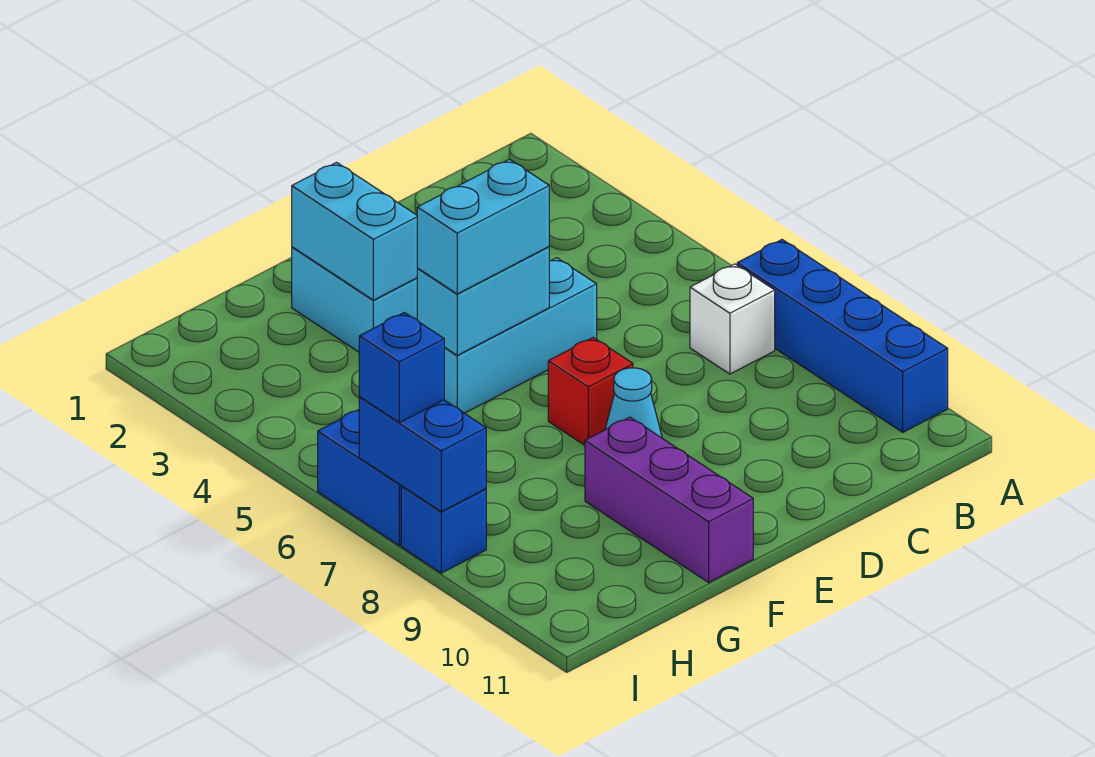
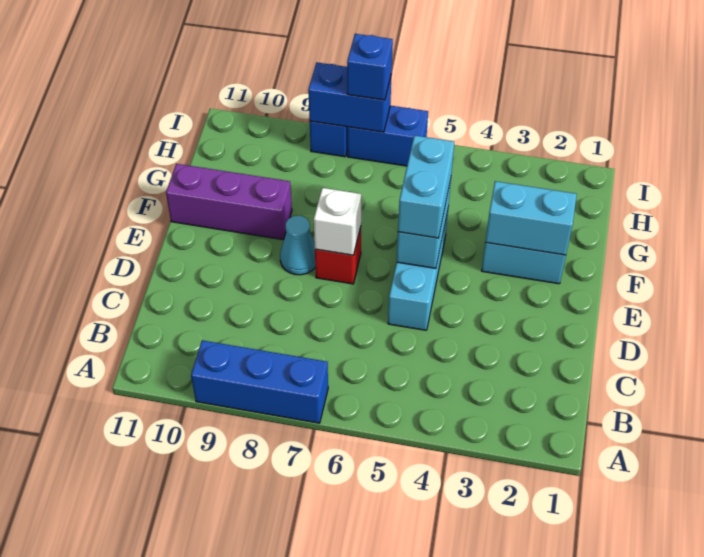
blue 1x4 brick [737,240,948,432] -> blue 1x3 brick [191,340,328,423]
white 1x1 brick [690,264,775,374] -> white 1x1 brick moved to [314,188,361,255]

